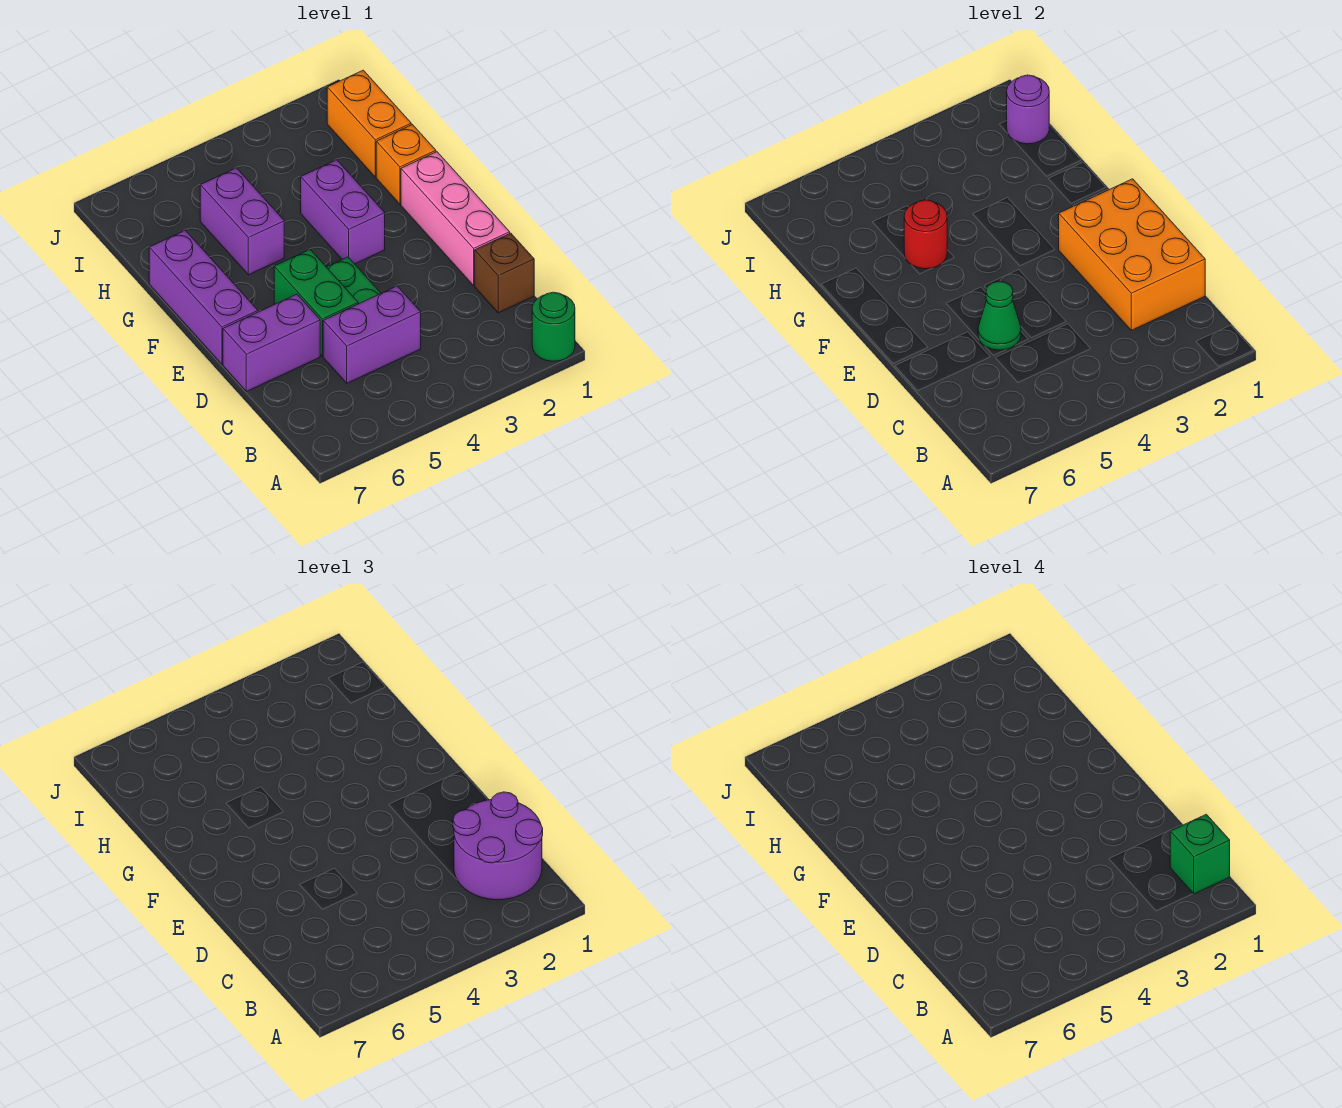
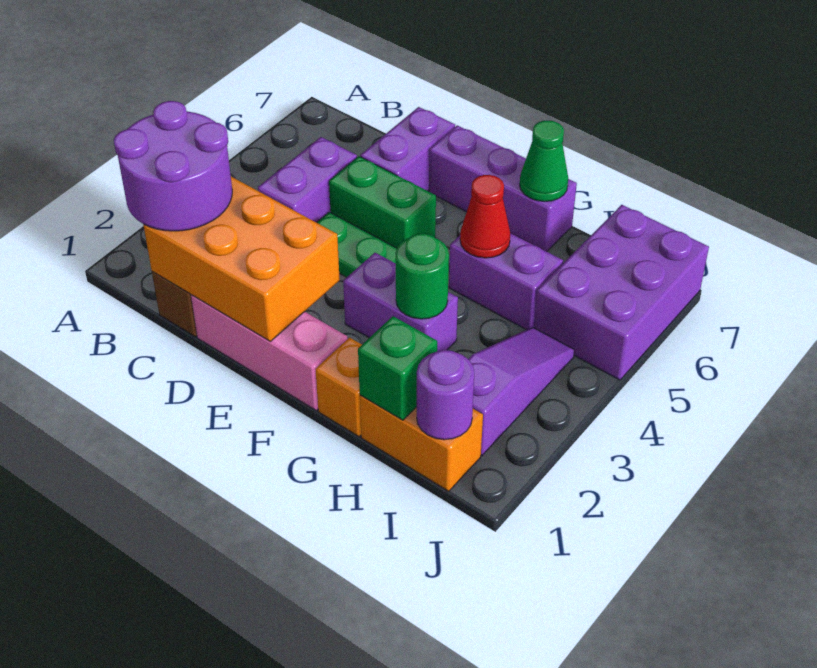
green 1x1 round brick [532,292,575,361] -> green 1x1 round brick moved to [396,234,449,319]
green 1x1 brick [1170,814,1230,894] -> green 1x1 brick moved to [358,316,437,420]
green 1x1 cone [978,281,1021,350] -> green 1x1 cone moved to [520,120,568,202]
red 1x1 round brick [904,200,947,269] -> red 1x1 cone [460,175,510,258]
none -> purple 1x3 slope [469,327,574,455]
none -> purple 2x3 brick [534,205,709,380]

